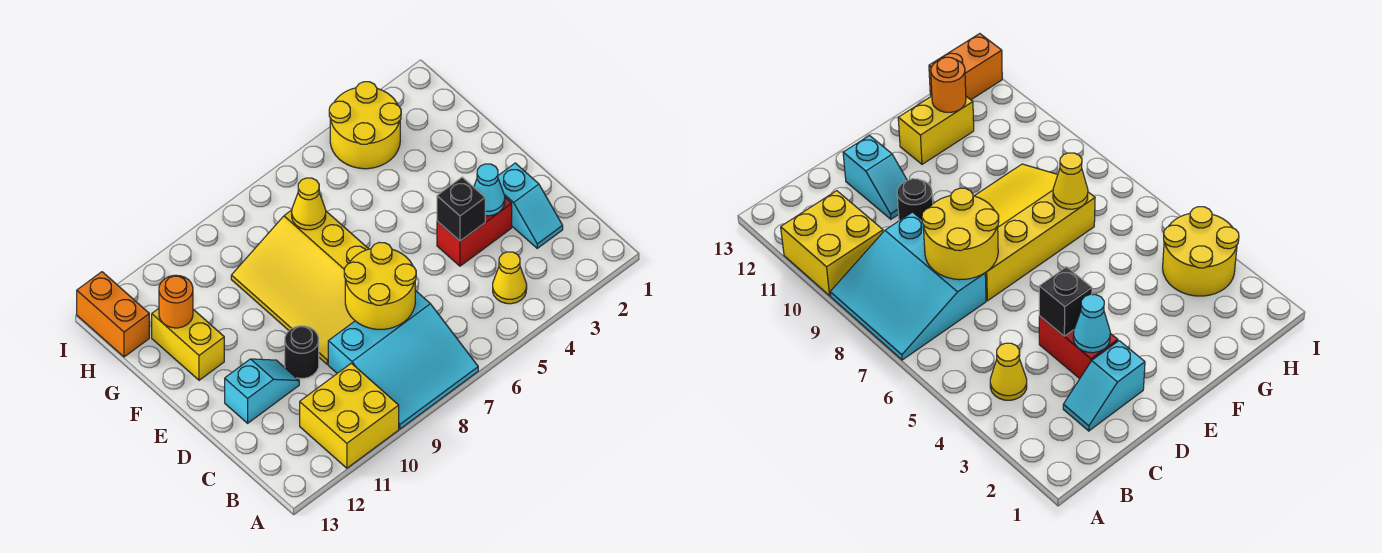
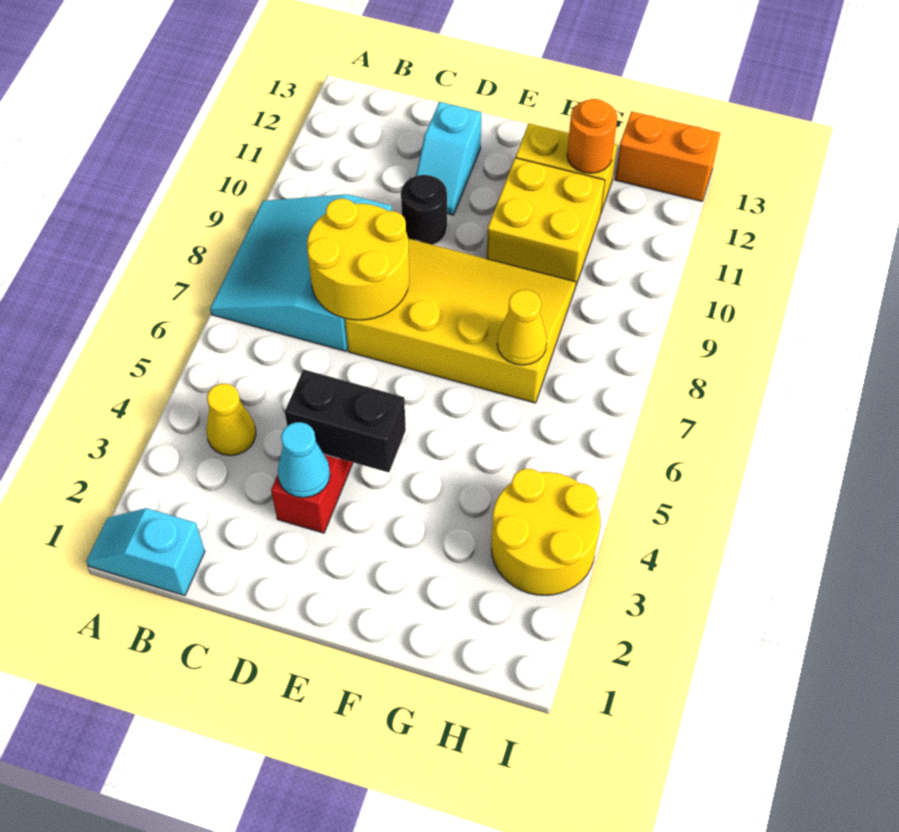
yellow 2x2 brick [300,363,399,468] -> yellow 2x2 brick moved to [487,158,605,284]
cyan 1x2 slope [498,163,563,248] -> cyan 1x2 slope moved to [86,508,205,596]
black 1x1 brick [437,177,485,241] -> black 1x2 brick [285,369,406,472]

